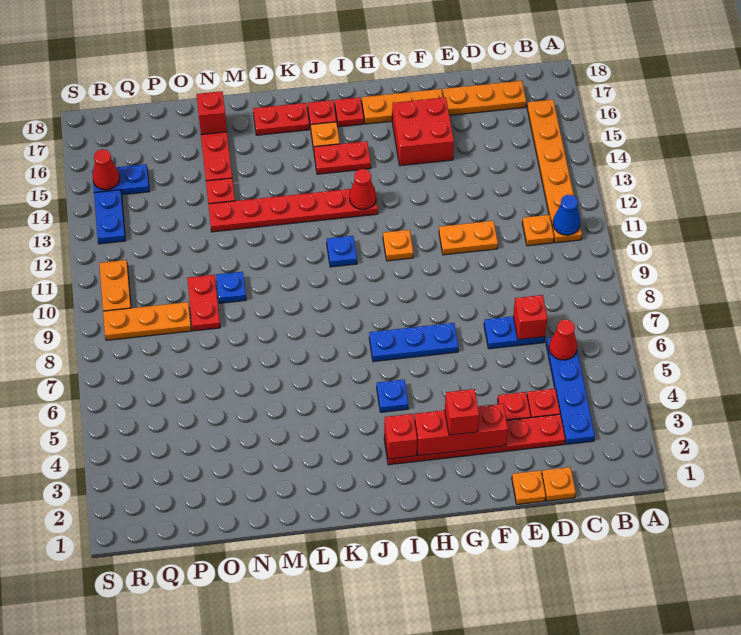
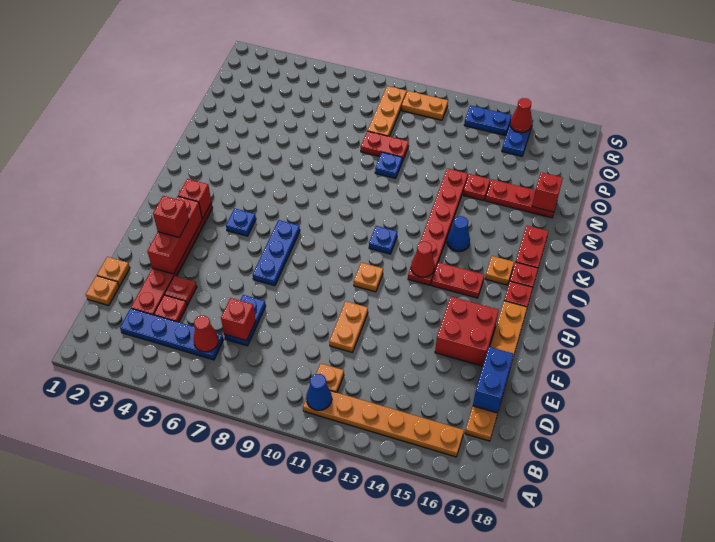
none -> blue 1x2 brick [473,347,513,413]
red 1x2 plate [314,141,371,174] -> red 1x2 plate turned to [431,262,484,298]
none -> blue 1x1 cone [447,216,470,252]

